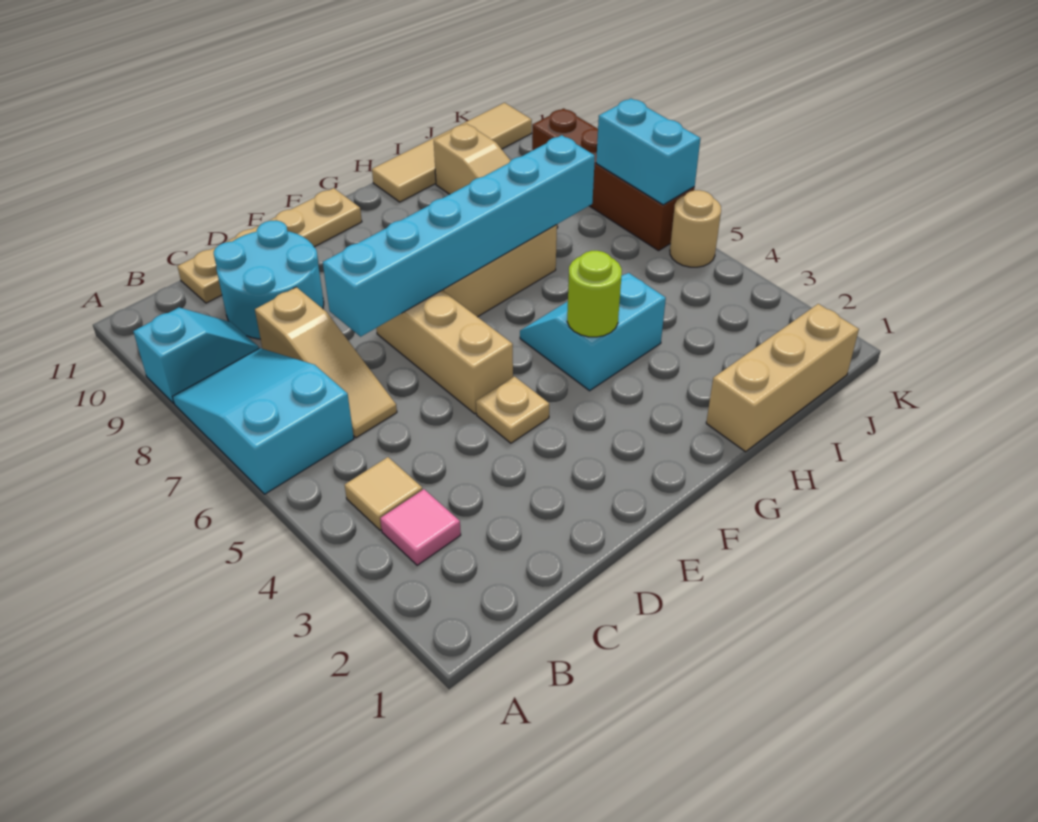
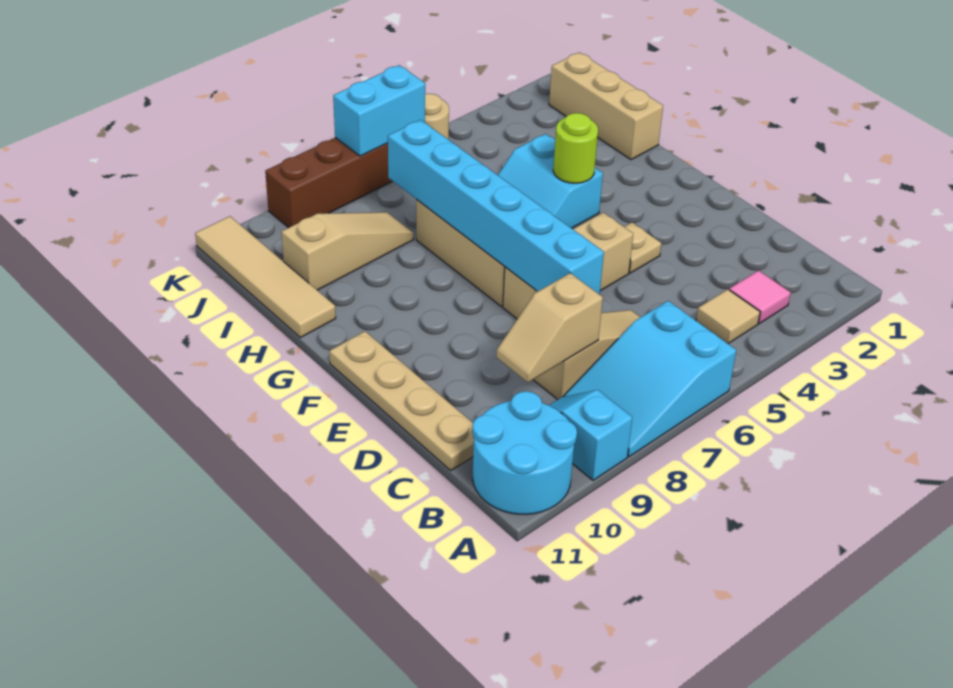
none -> tan 1x2 slope [497,273,603,383]
cyan 2x2 round brick [214,220,324,339] -> cyan 2x2 round brick moved to [472,391,577,514]

